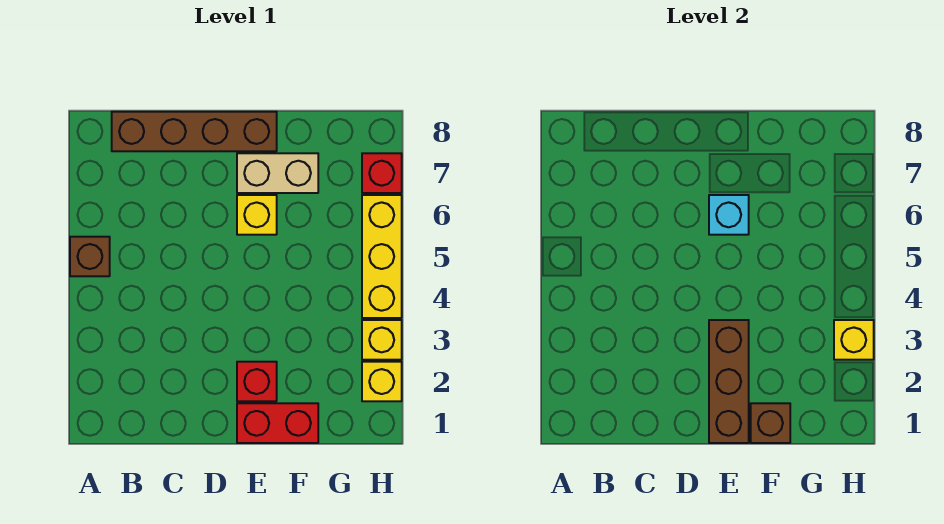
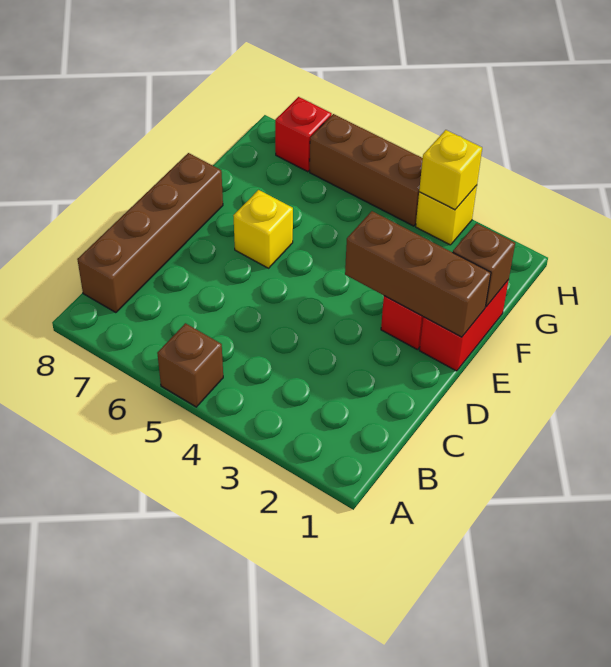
cyan 1x1 brick [709,195,749,235] -> none
tan 1x2 brick [237,153,318,193] -> none
yellow 1x1 brick [362,362,402,401] -> none
yellow 1x3 brick [362,195,402,318] -> brown 1x3 brick [310,114,423,226]

